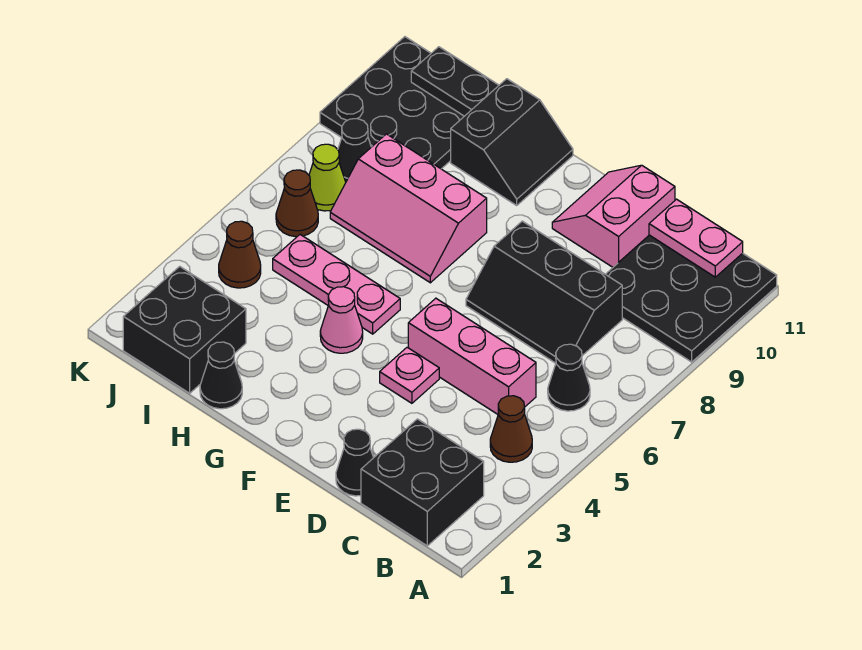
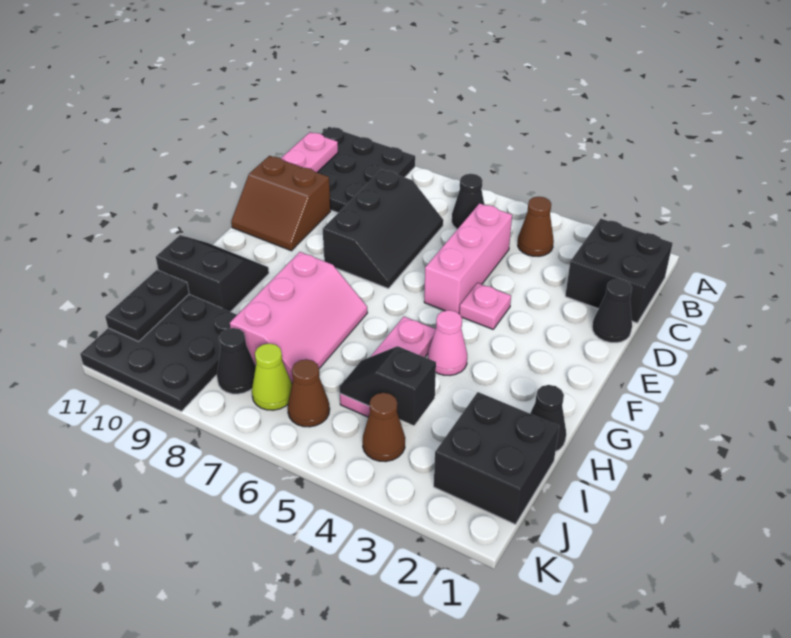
pink 2x2 slope [552,165,675,267] -> brown 2x2 slope [231,156,331,251]
none -> black 1x2 slope [339,346,436,425]

